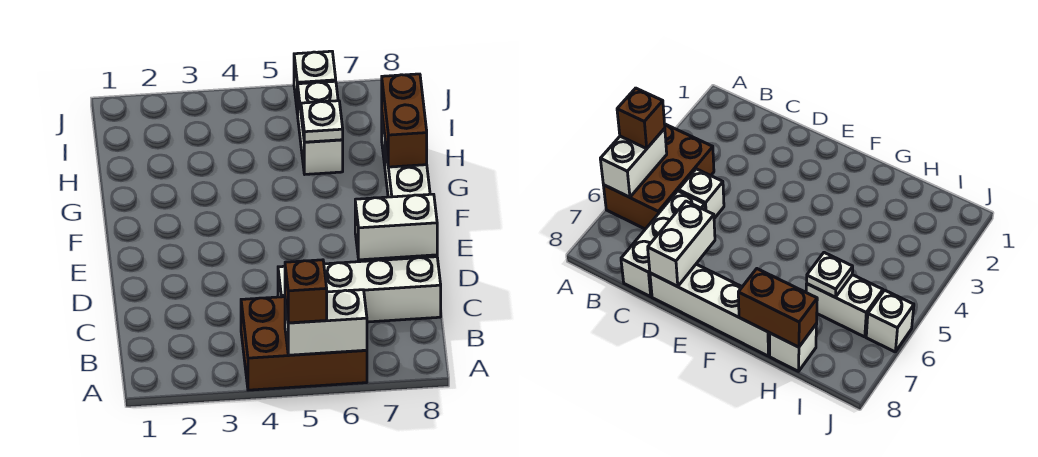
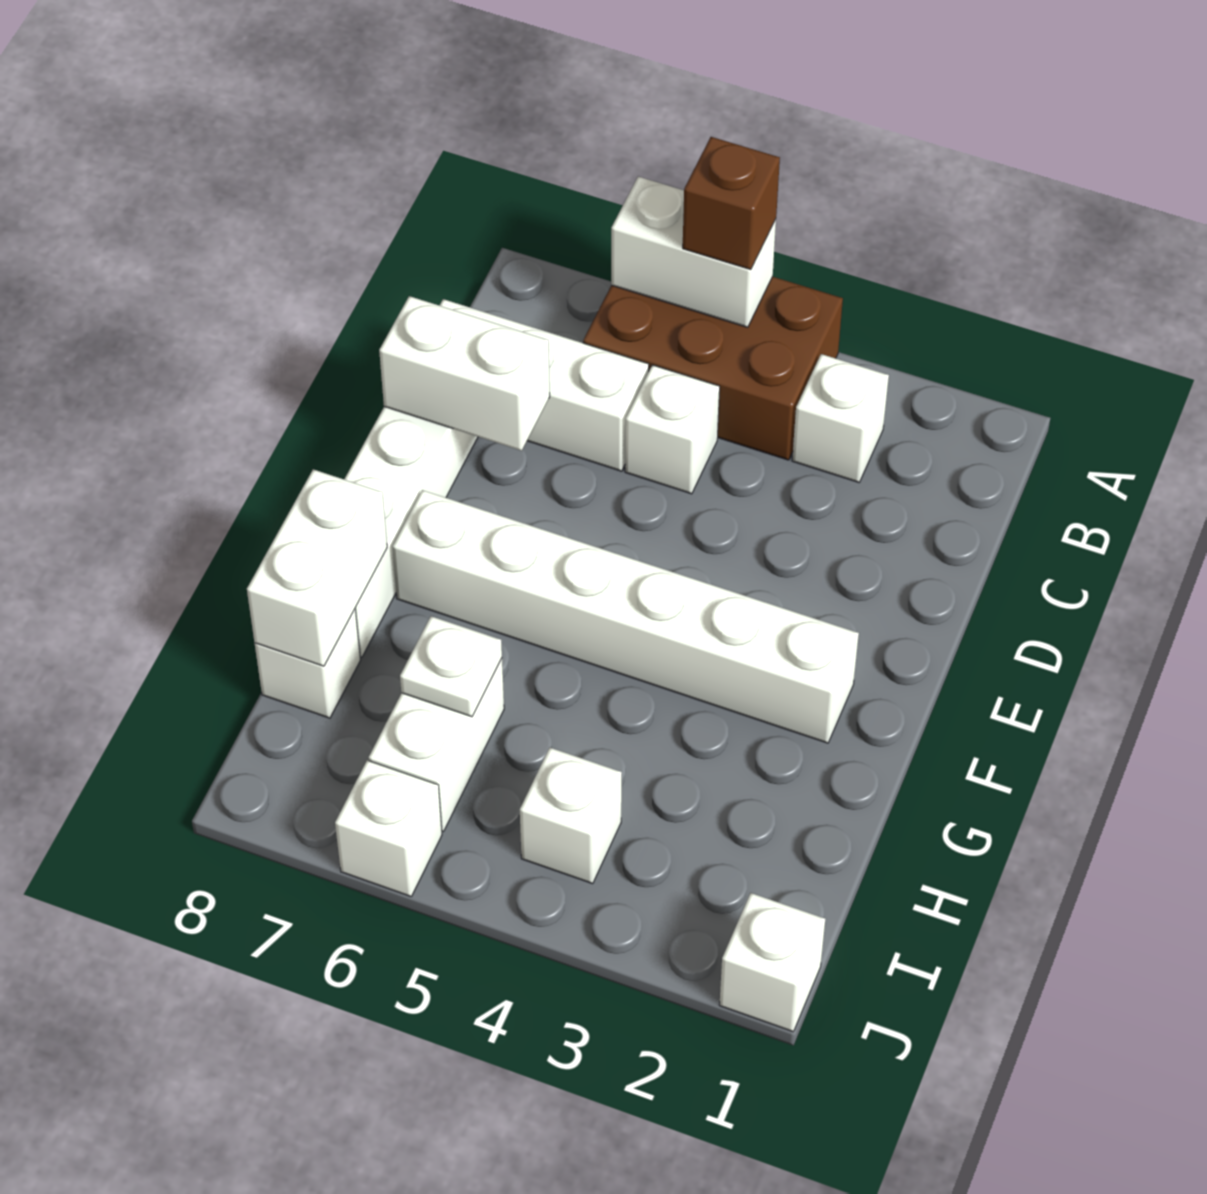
none -> white 1x1 brick [792,354,889,482]
none -> white 1x6 brick [392,490,859,743]
brown 1x2 brick [382,74,427,167] -> white 1x2 brick [247,469,387,666]
none -> white 1x1 brick [520,748,622,884]
none -> white 1x1 brick [719,893,825,1032]

